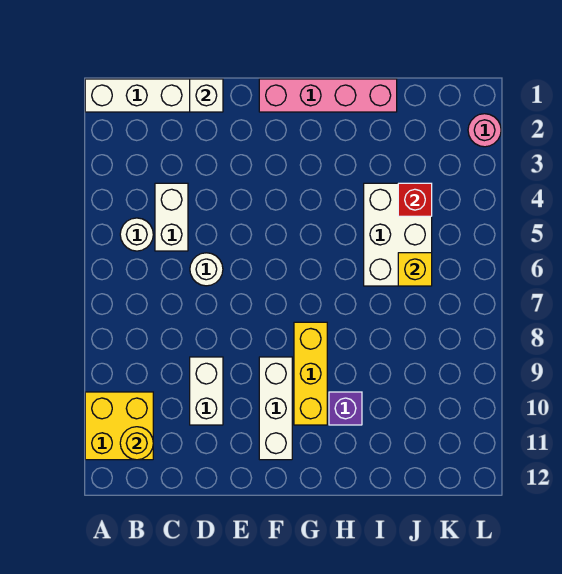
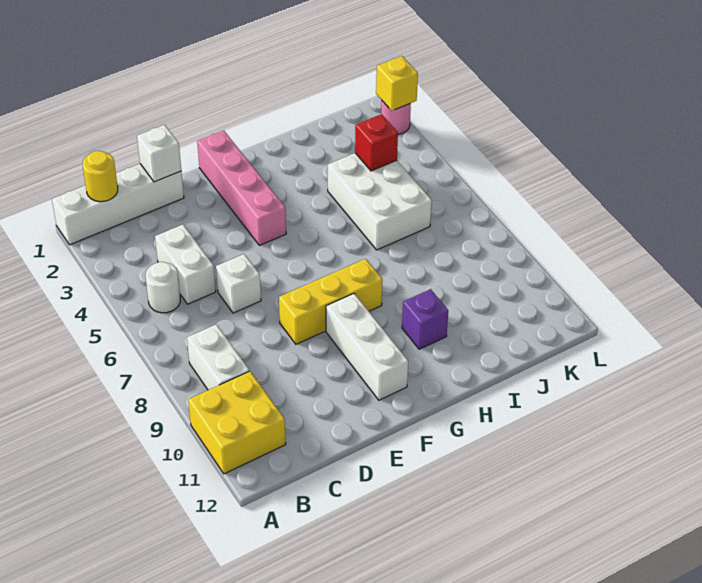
yellow 1x1 round brick [120,427,153,460] -> yellow 1x1 round brick moved to [83,151,118,202]
white 1x1 round brick [190,253,223,286] -> white 1x1 brick [216,254,261,313]
white 1x2 brick [190,357,223,425] -> white 1x2 brick moved to [187,324,249,390]
pink 1x4 brick [259,79,397,112] -> pink 1x4 brick turned to [197,131,286,245]
yellow 1x3 brick [294,322,327,425] -> yellow 1x3 brick turned to [279,259,383,344]
yellow 1x1 brick [398,253,432,286] -> yellow 1x1 brick moved to [376,56,418,111]

